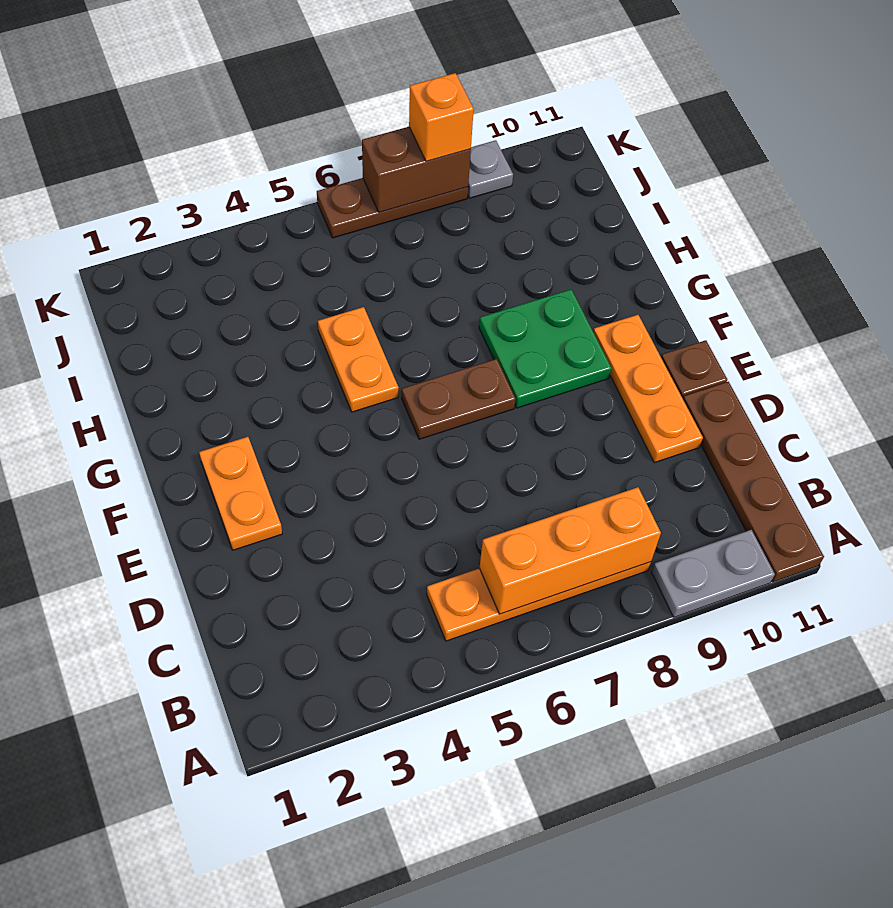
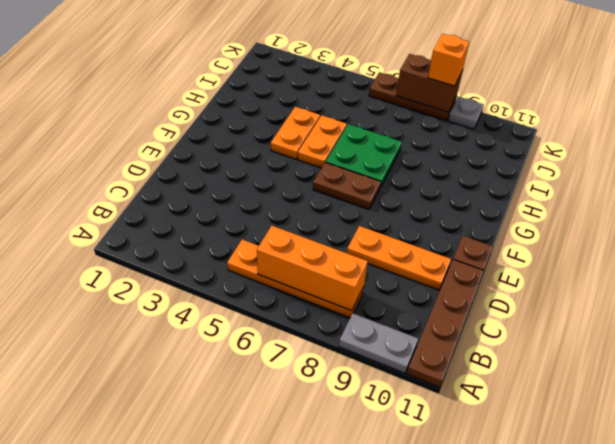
orange 1x3 plate [593,315,703,463] -> orange 1x3 plate turned to [347,226,451,290]
orange 1x2 plate [199,437,282,550] -> orange 1x2 plate moved to [271,107,320,159]
green 2x2 plate [479,289,611,408] -> green 2x2 plate moved to [326,124,402,187]

